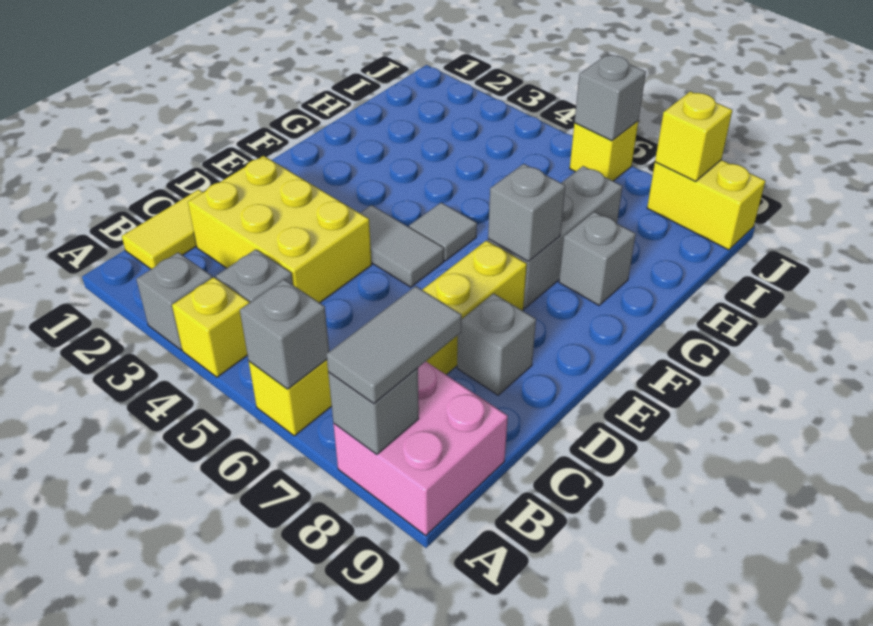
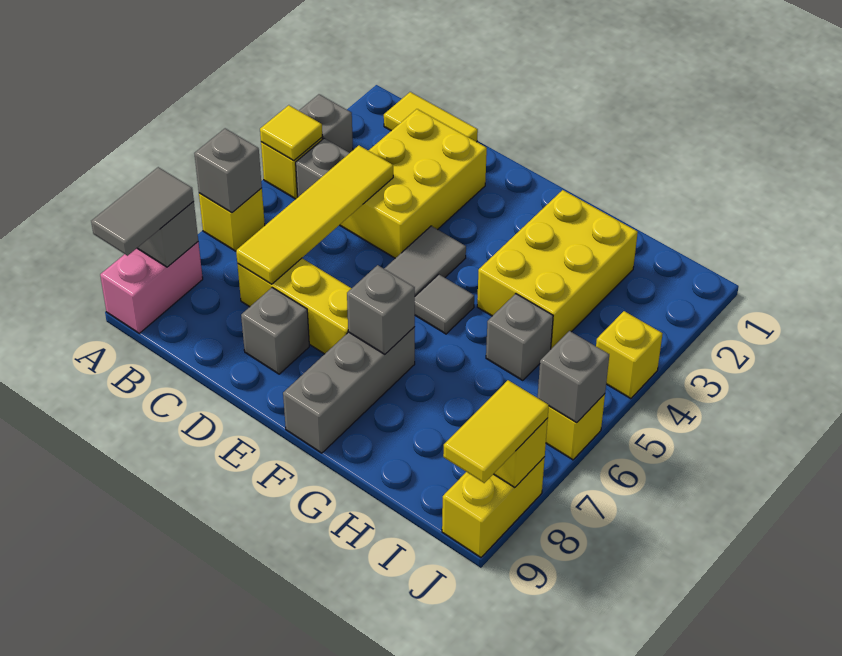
none -> yellow 1x1 tile [260,105,322,161]
pink 2x2 brick [334,362,508,536] -> pink 1x2 brick [100,242,203,333]
grey 1x2 tile [326,286,462,404] -> grey 1x2 tile turned to [91,167,194,256]
none -> yellow 1x4 tile [236,146,393,284]
grey 1x3 brick [488,166,622,308] -> grey 1x3 brick turned to [283,327,415,453]
none -> yellow 2x3 brick [477,190,638,349]
grey 1x1 brick [559,212,636,305] -> grey 1x1 brick moved to [486,294,553,380]
none -> yellow 1x1 brick [596,311,663,399]
none -> yellow 1x2 tile [443,380,549,483]

